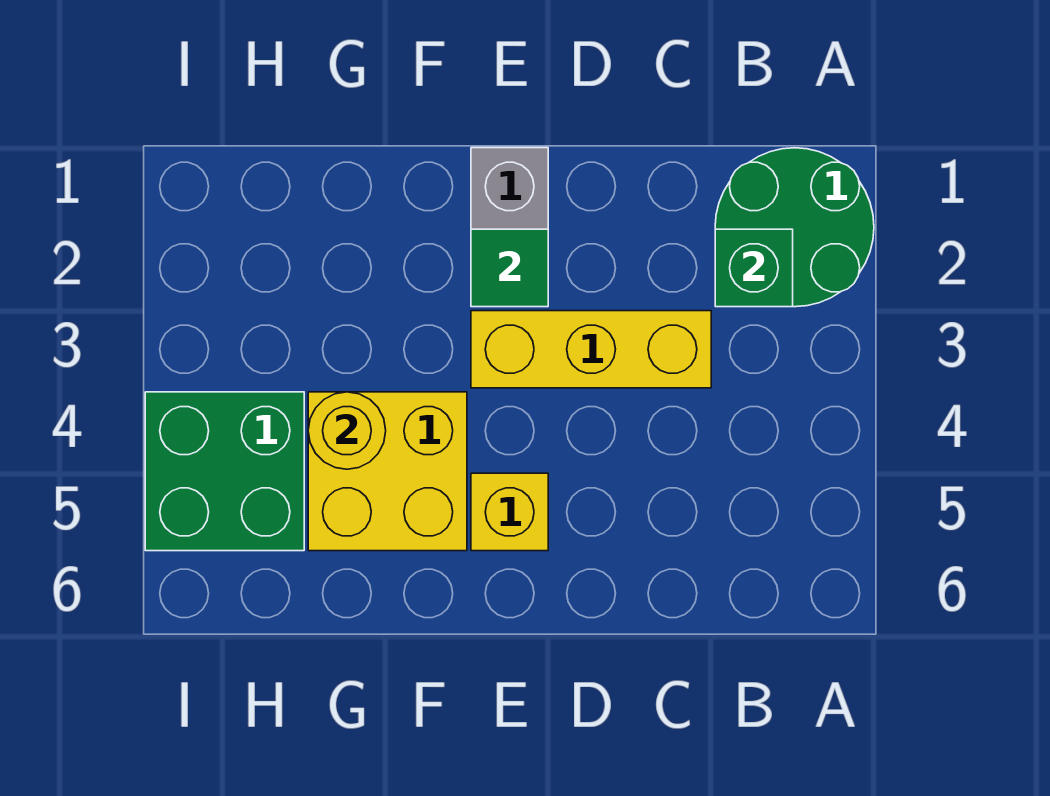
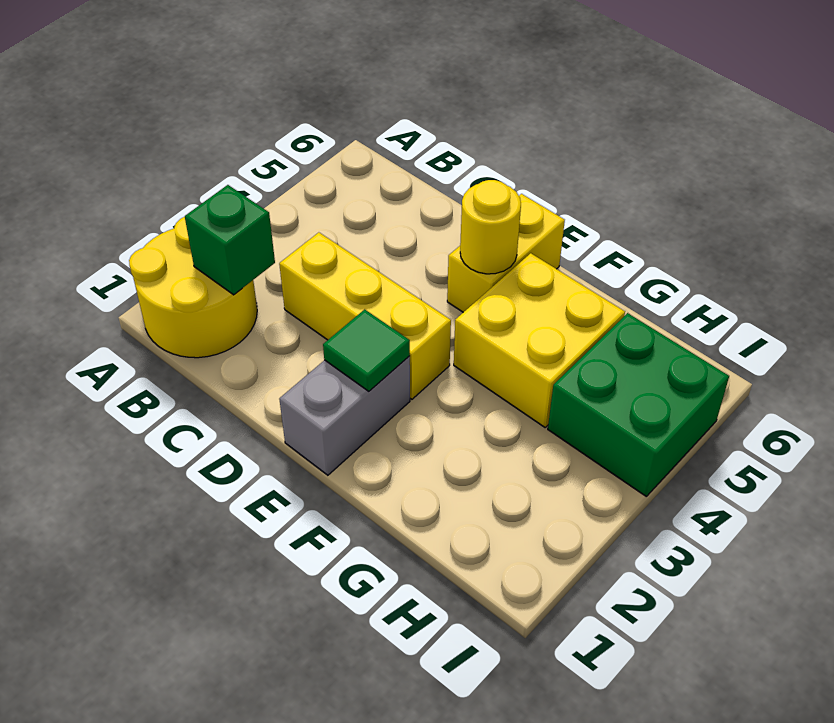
green 2x2 round brick [715,148,874,307] -> yellow 2x2 round brick [129,217,257,358]
yellow 1x1 brick [471,473,548,551] -> yellow 1x2 brick [447,194,565,312]
yellow 1x1 round brick [308,392,386,469] -> yellow 1x1 round brick moved to [460,180,521,274]

